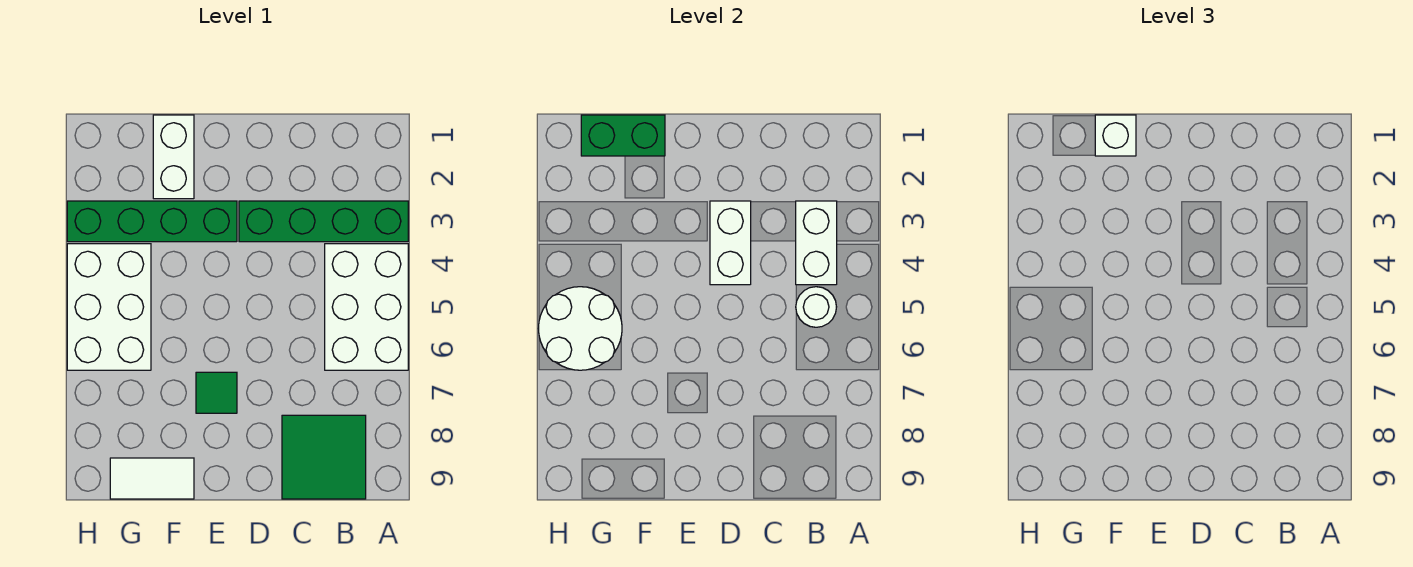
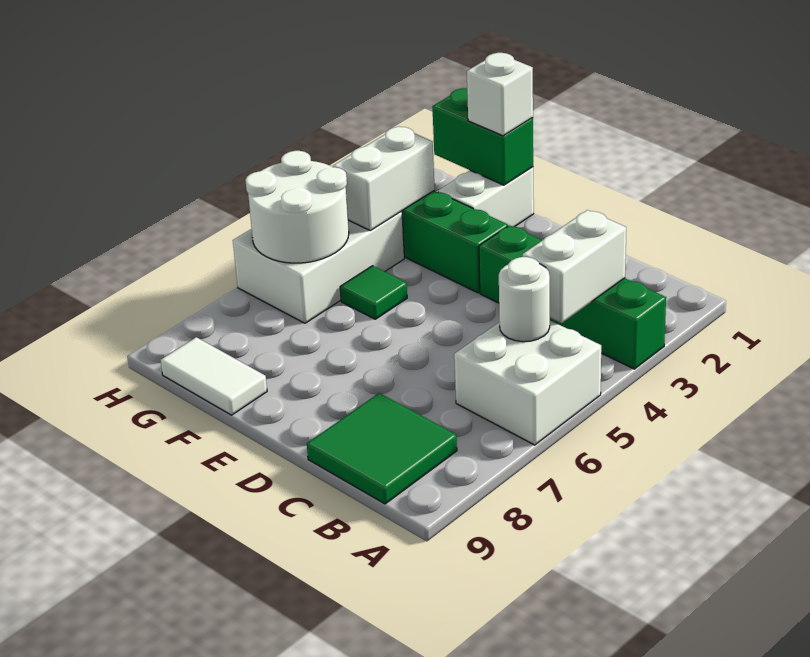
white 2x3 brick [325,244,408,370] -> white 2x2 brick [454,321,601,445]
white 1x2 brick [710,201,751,285] -> white 1x2 brick moved to [333,126,435,230]
green 1x1 tile [196,372,237,413] -> green 1x1 tile moved to [340,266,407,319]

